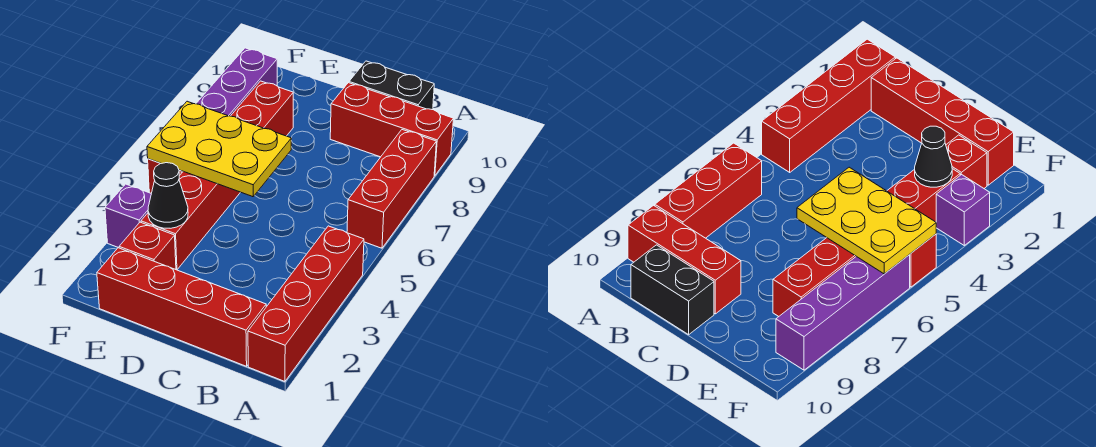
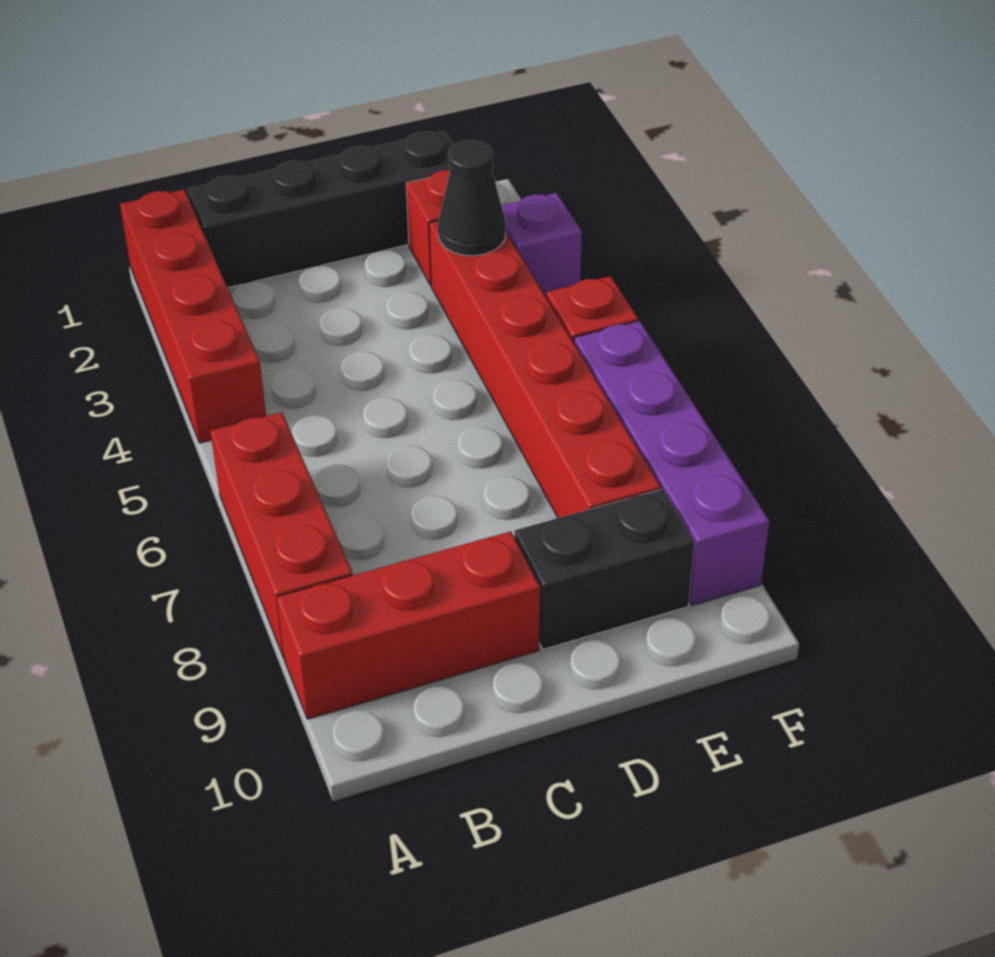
red 1x4 brick [97,248,266,366] -> black 1x4 brick [188,131,453,288]
black 1x2 brick [349,61,434,110] -> black 1x2 brick moved to [515,489,694,649]
yellow 2x3 plate [147,101,291,197] -> none

